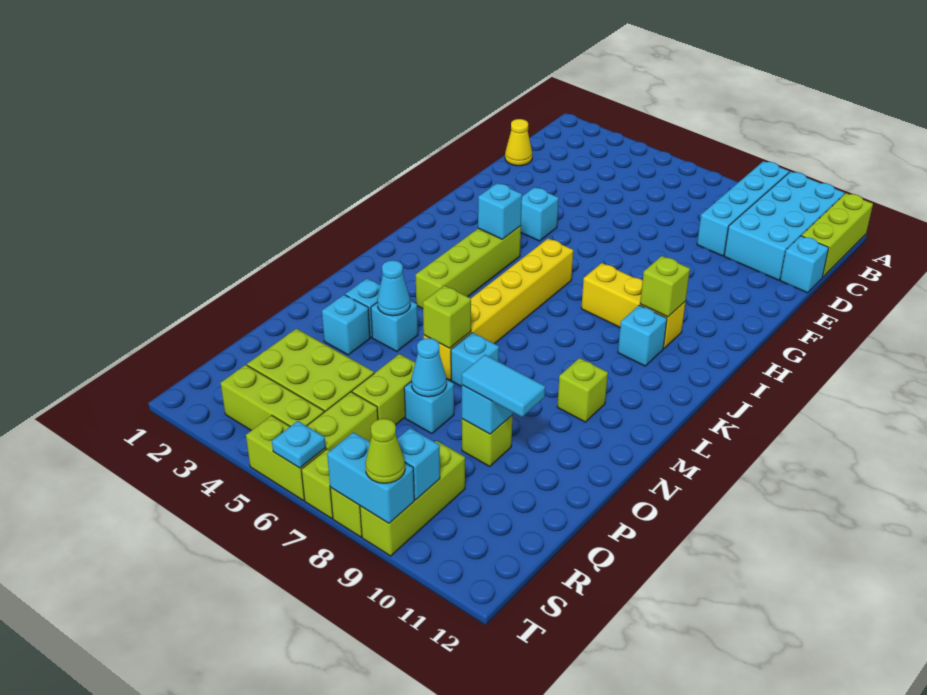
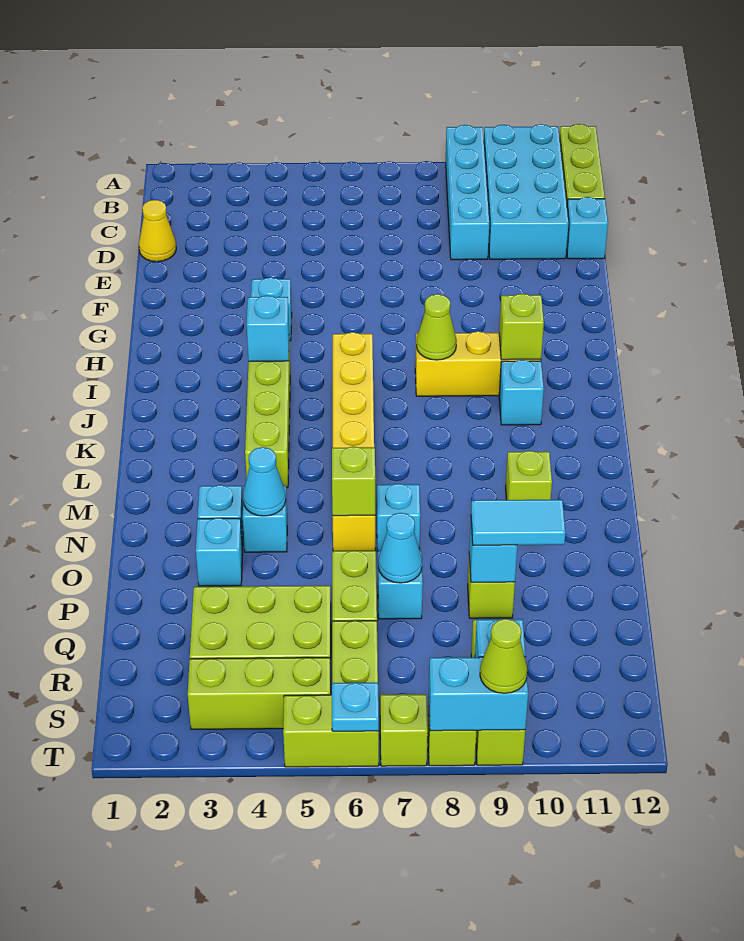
none -> lime 1x1 cone [416,294,457,360]

